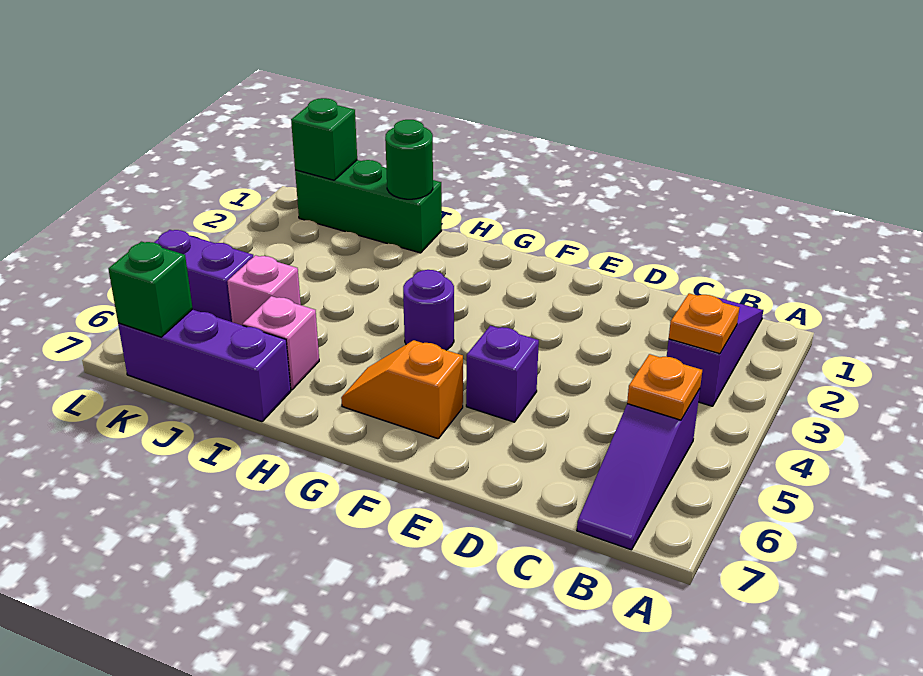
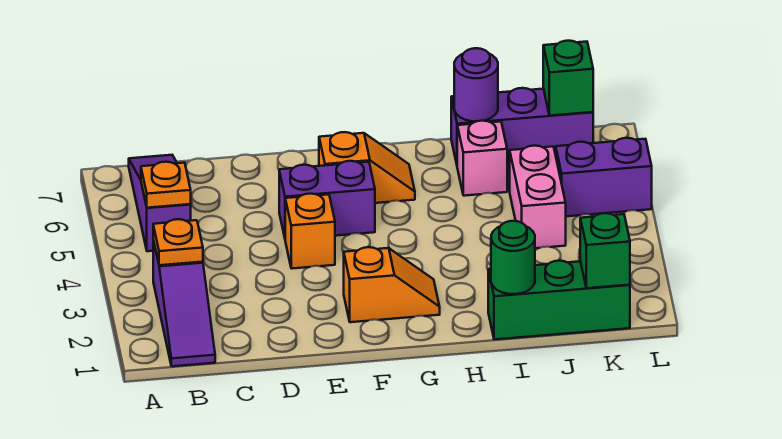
none -> orange 1x1 brick [285,194,335,269]
purple 1x1 brick [466,326,539,422] -> purple 1x2 brick [279,161,375,237]
none -> orange 1x2 slope [344,247,440,322]
purple 1x1 round brick [403,270,454,350] -> purple 1x1 round brick moved to [454,48,498,121]
pink 1x1 brick [227,255,301,325] -> pink 1x2 brick [510,146,566,248]

